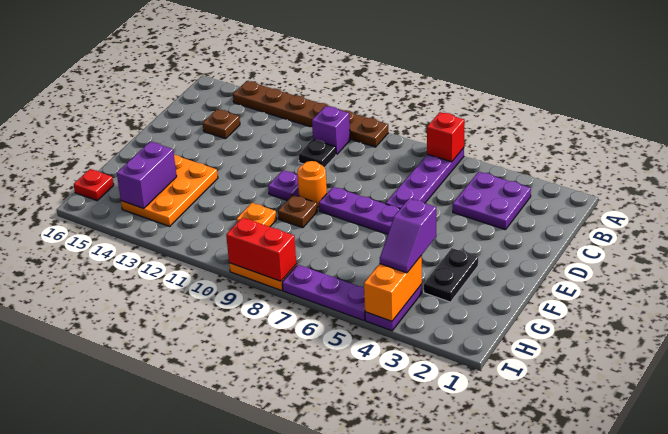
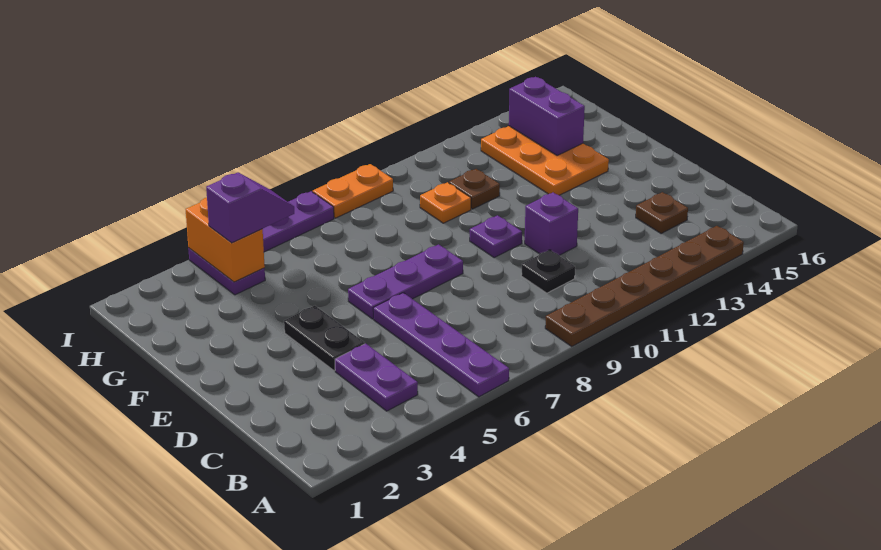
red 1x1 brick [427,112,465,162] -> none
purple 2x2 plate [453,172,531,230] -> purple 1x2 plate [335,344,418,411]
purple 1x1 brick [312,106,350,154] -> purple 1x1 brick moved to [525,193,578,255]
orange 1x1 round brick [297,161,327,207] -> none
black 1x2 plate [424,248,478,302] -> black 1x2 plate moved to [284,306,365,371]
brown 1x1 plate [278,195,317,228] -> brown 1x1 plate moved to [449,169,500,209]
purple 1x2 slope [380,198,436,273] -> purple 1x2 slope turned to [206,172,294,243]
red 1x1 plate [74,169,114,200] -> none
red 1x2 brick [226,218,296,281] -> none

